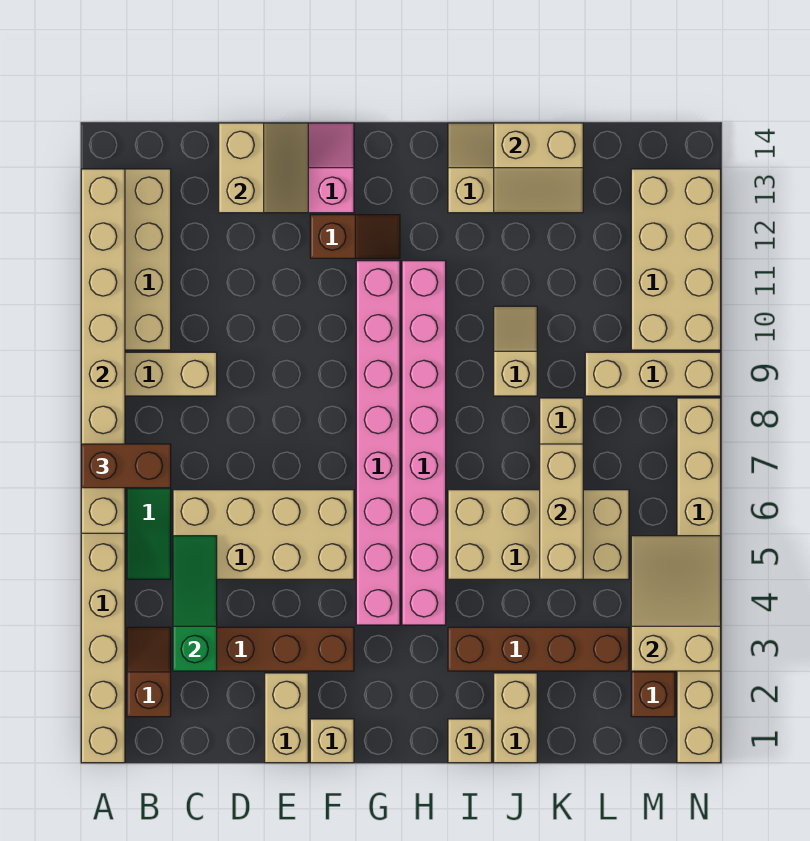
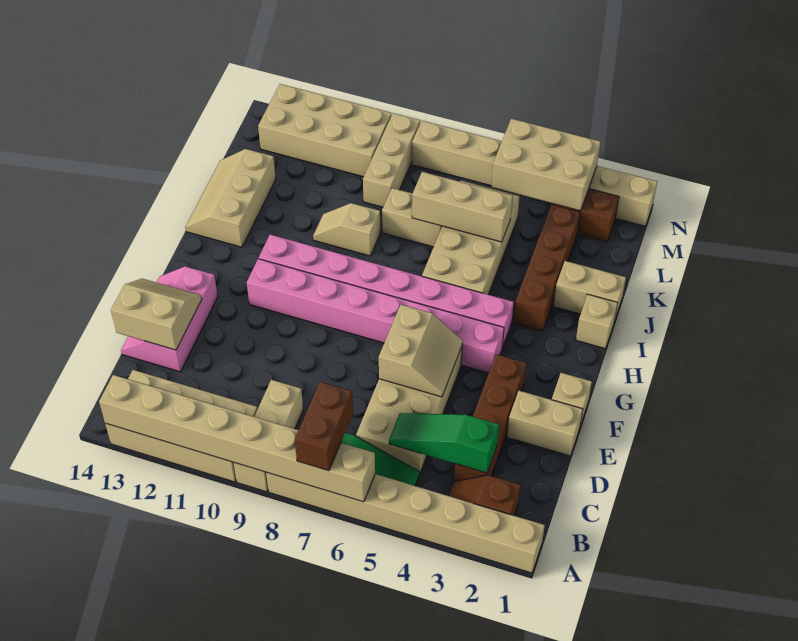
brown 1x2 slope [310,215,400,258] -> none
tan 2x2 slope [494,123,583,213] -> tan 2x2 slope moved to [379,305,463,397]
tan 2x3 slope [631,536,721,671] -> tan 2x3 brick [492,119,600,211]

